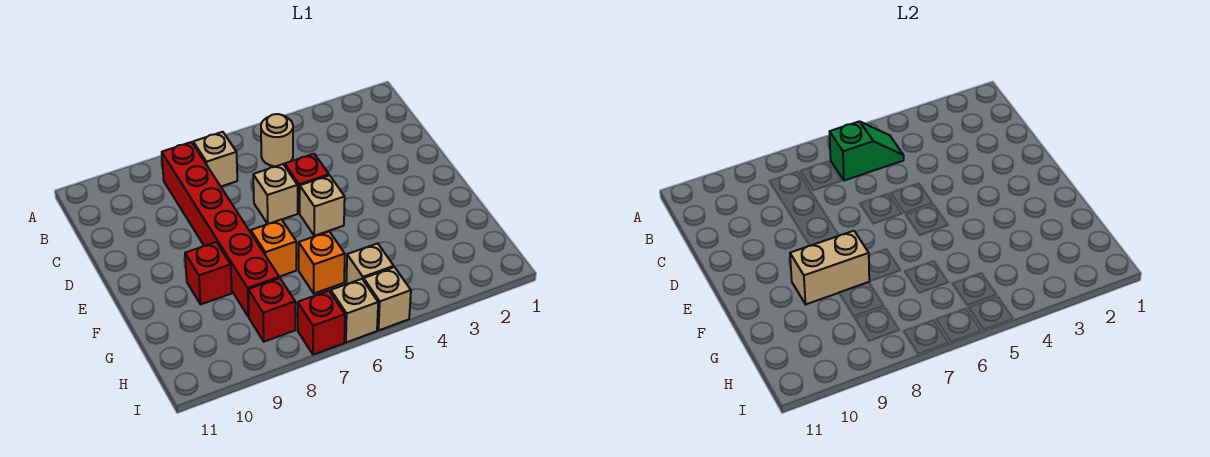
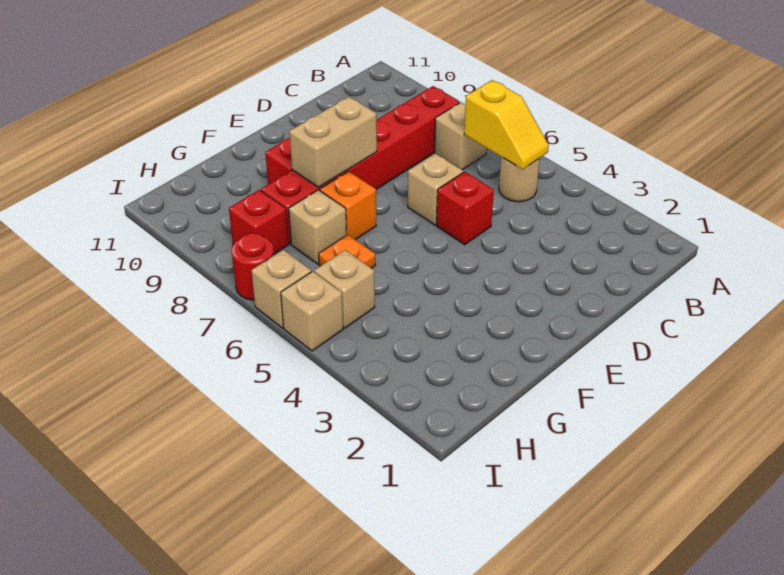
green 1x2 slope [830,121,904,180] -> yellow 1x2 slope [464,80,549,169]
tan 1x1 brick [300,175,345,236] -> tan 1x1 brick moved to [289,190,346,264]
tan 1x2 brick [790,231,870,304] -> tan 1x2 brick turned to [290,97,377,187]
orange 1x1 brick [299,231,345,293] -> orange 1x1 plate [319,235,376,268]
red 1x1 brick [298,291,345,355] -> red 1x1 round brick [232,233,274,300]

